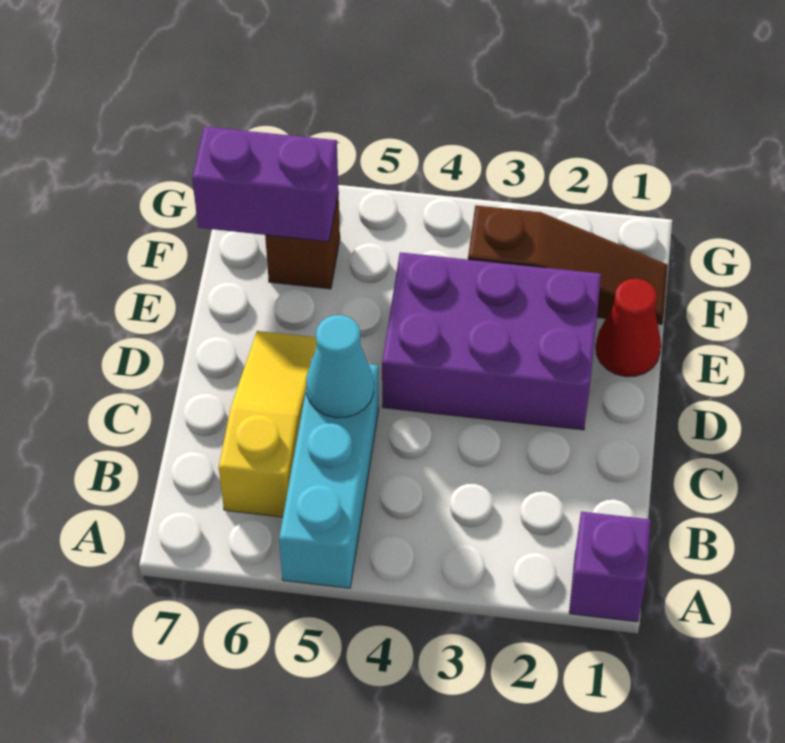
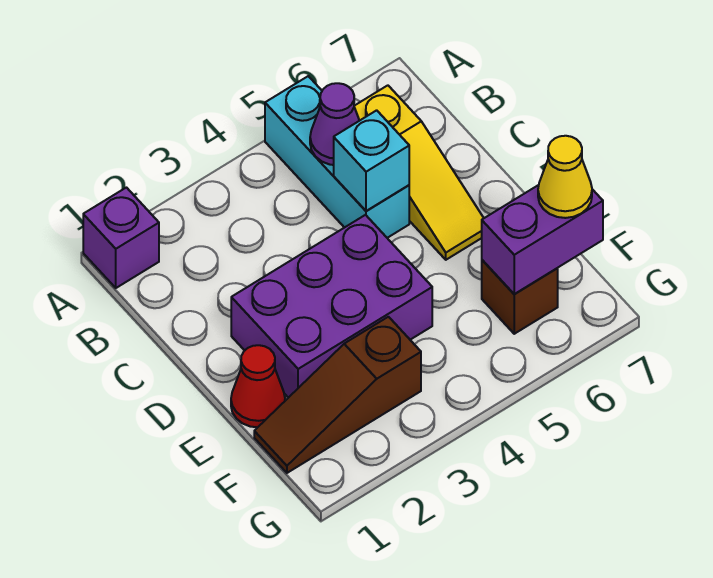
none -> purple 1x1 cone [310,83,359,165]
cyan 1x1 cone [306,315,374,418] -> cyan 1x1 brick [334,110,409,211]
none -> yellow 1x1 cone [538,136,592,218]

